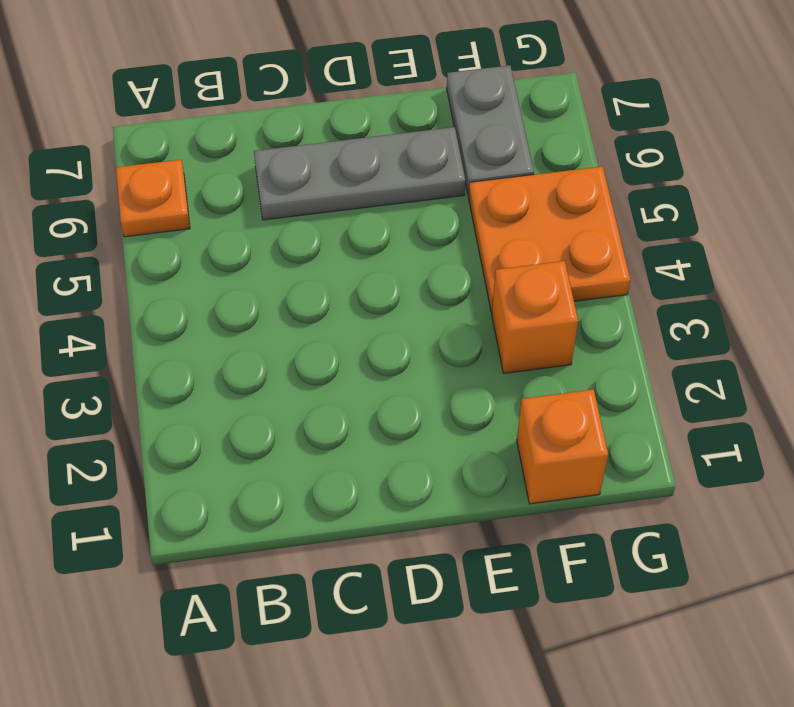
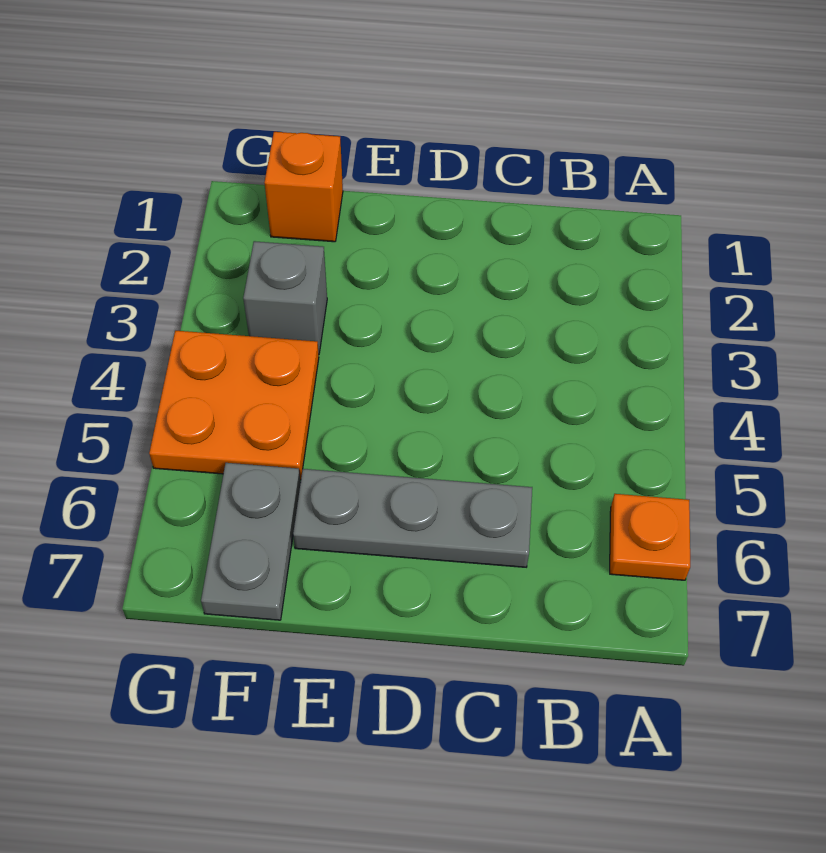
orange 1x1 brick [492,261,578,373] -> grey 1x1 brick [243,241,327,353]

